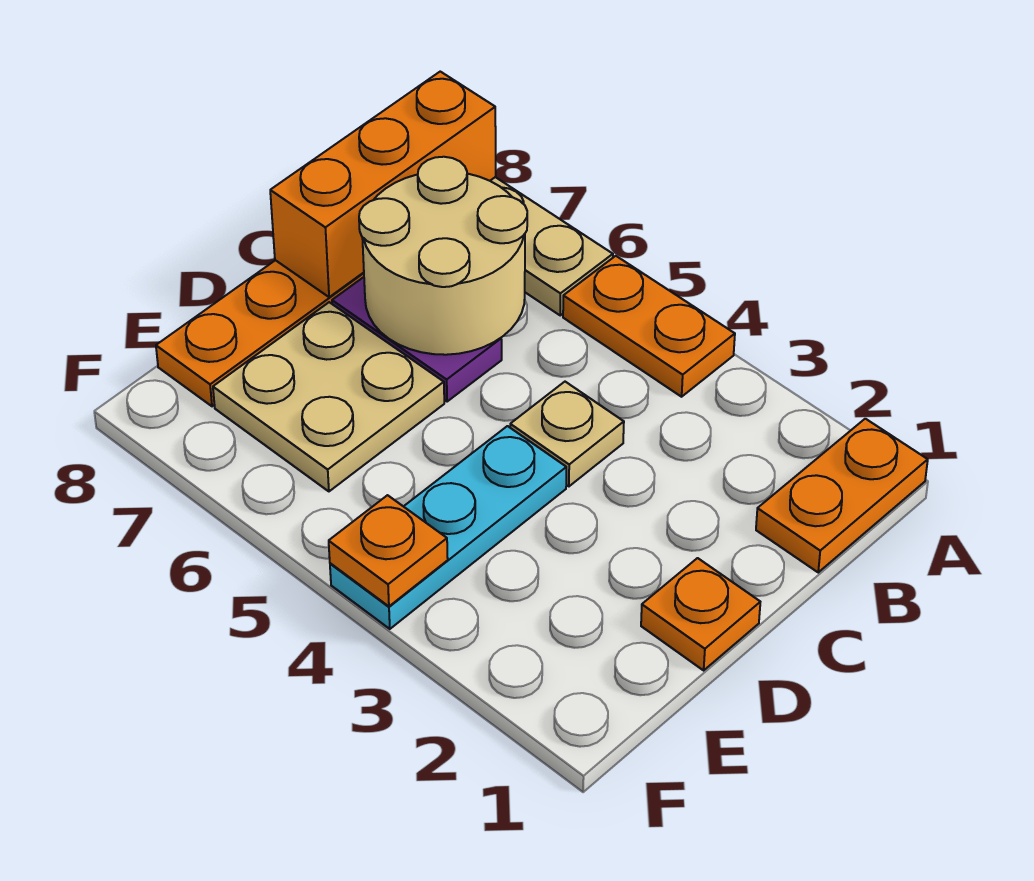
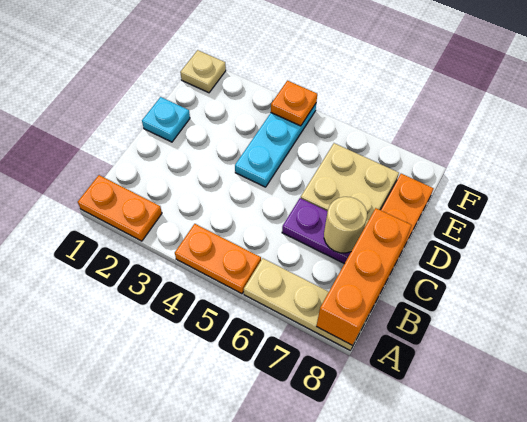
orange 1x2 plate [756,419,928,572] -> orange 1x2 plate turned to [78,175,162,241]
tan 2x2 round brick [359,157,527,355] -> tan 1x1 round brick [324,197,367,253]
tan 1x1 plate [510,382,624,486] -> tan 1x1 plate moved to [180,50,226,93]
orange 1x1 plate [641,558,760,670] -> cyan 1x1 plate [142,97,190,142]

